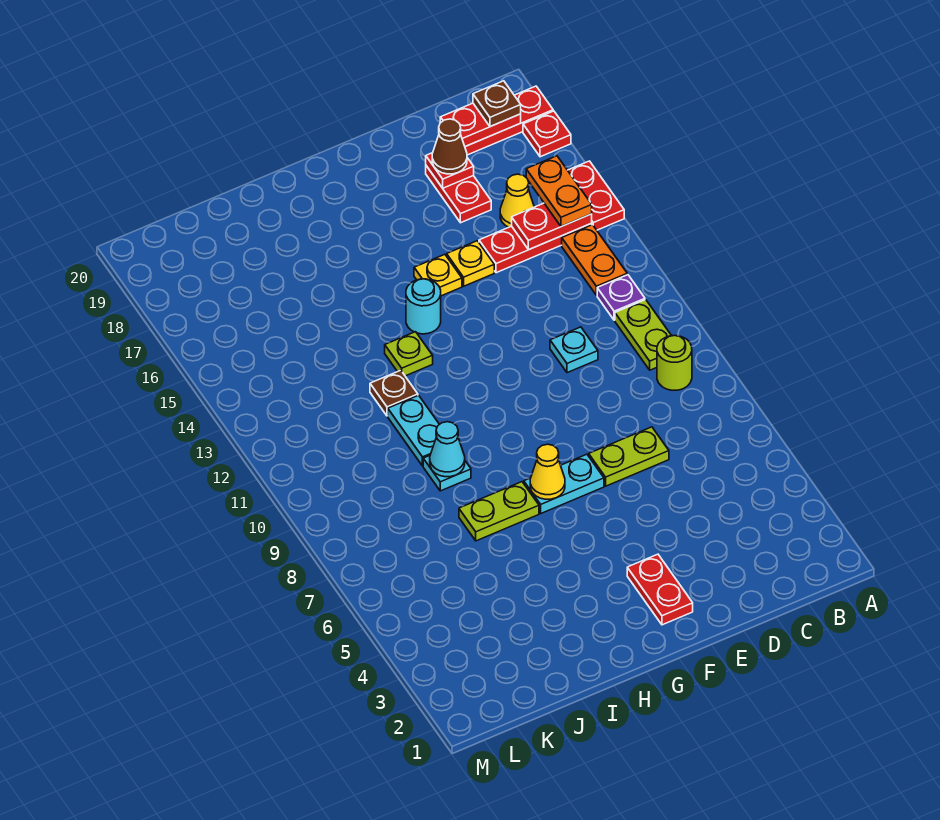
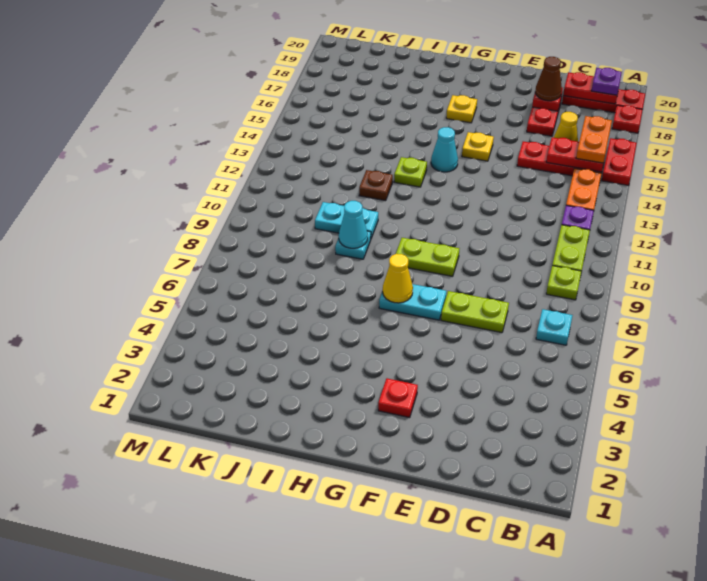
lime 1x1 round brick [657,335,692,390] -> lime 1x1 plate [546,266,582,300]
brown 1x1 plate [473,81,521,127] -> purple 1x1 plate [592,68,622,95]
cyan 1x1 plate [550,327,598,373] -> cyan 1x1 plate moved to [536,309,573,345]
yellow 1x1 plate [447,241,494,286] -> yellow 1x1 plate moved to [446,95,477,123]
red 1x2 plate [627,554,693,625] -> red 1x1 plate [378,378,418,417]
cyan 1x1 round brick [406,279,441,334] -> cyan 1x1 cone [431,127,458,172]
lime 1x2 plate [459,482,539,541] -> lime 1x2 plate moved to [396,238,459,276]
cyan 1x2 plate [388,395,439,466] -> cyan 1x2 plate turned to [315,202,378,238]

